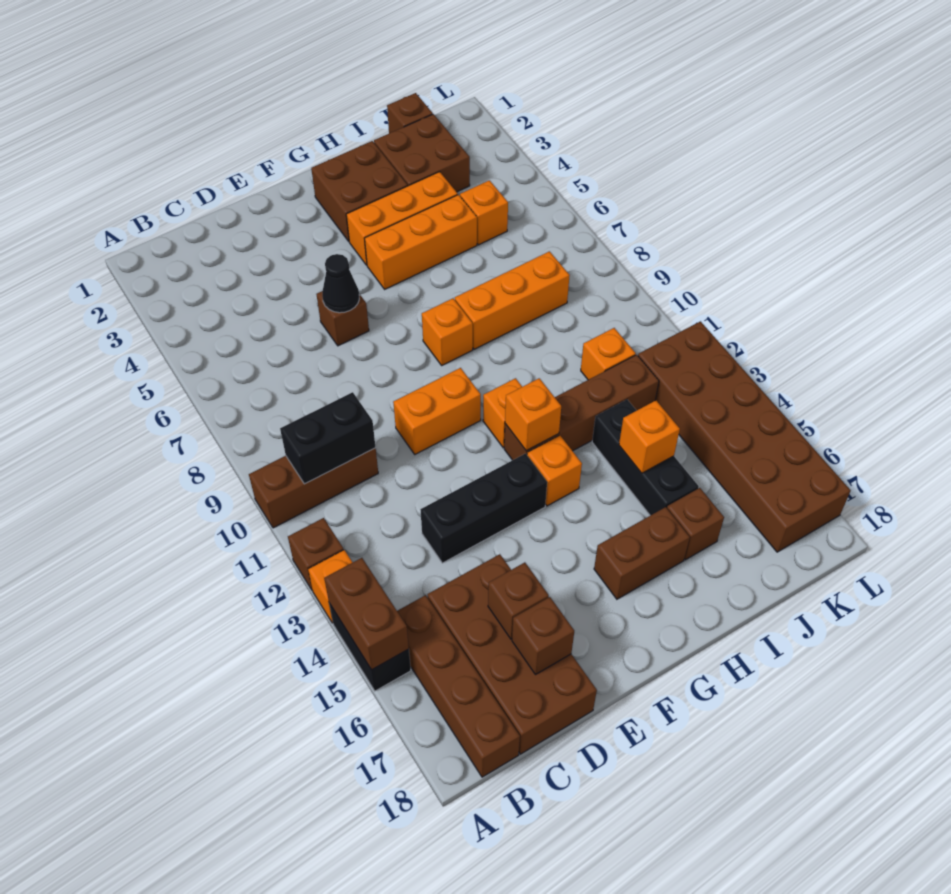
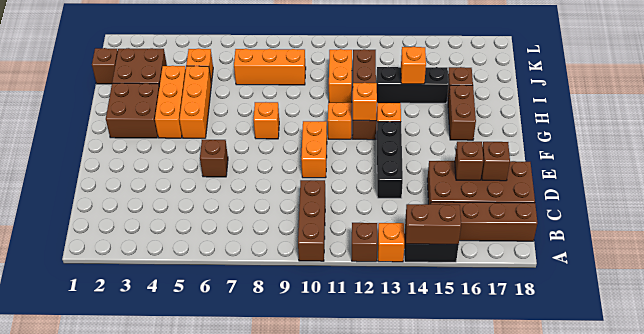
black 1x2 brick [280,392,376,484] -> none
black 1x1 cone [322,254,359,313] -> none
orange 1x3 brick [455,251,570,349] -> orange 1x3 brick turned to [234,49,306,85]
orange 1x1 brick [581,328,636,380] -> orange 1x2 brick [329,49,352,103]
brown 2x6 brick [638,321,851,552] -> none

